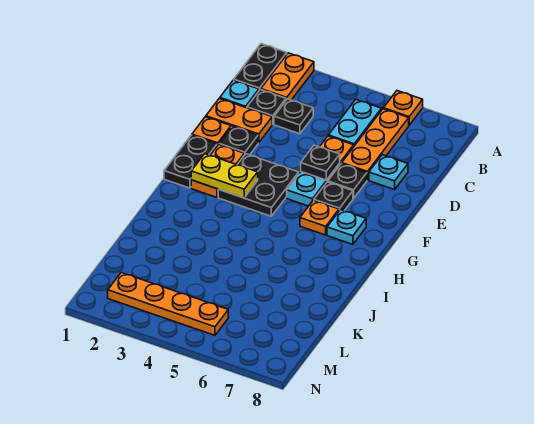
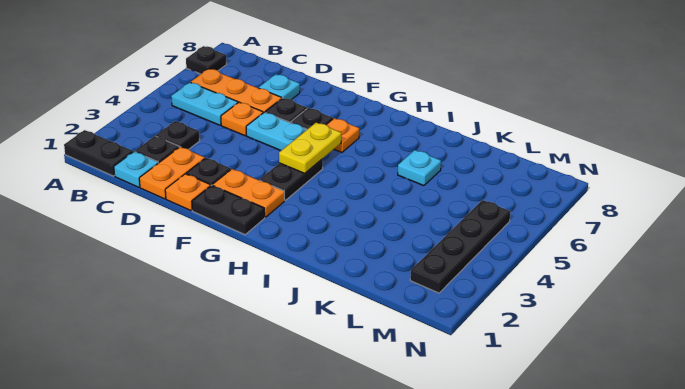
orange 1x2 plate [261,53,314,100] -> none
orange 1x1 plate [383,91,423,125] -> none
black 1x1 plate [301,145,340,180] -> black 1x1 plate moved to [186,46,227,74]
black 2x2 plate [218,154,299,216] -> black 1x2 plate [260,159,323,200]
yellow 1x2 plate [191,154,258,198] -> yellow 1x2 plate moved to [279,123,341,173]
cyan 1x1 plate [327,210,366,244] -> cyan 1x1 plate moved to [398,150,441,186]
orange 1x4 plate [108,273,228,335] -> black 1x4 plate [410,200,510,293]

